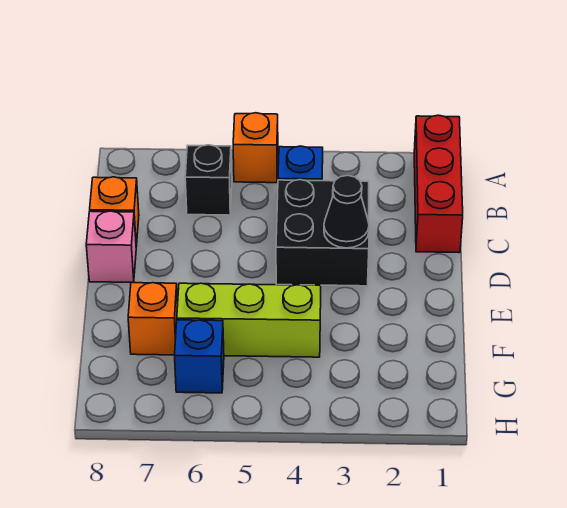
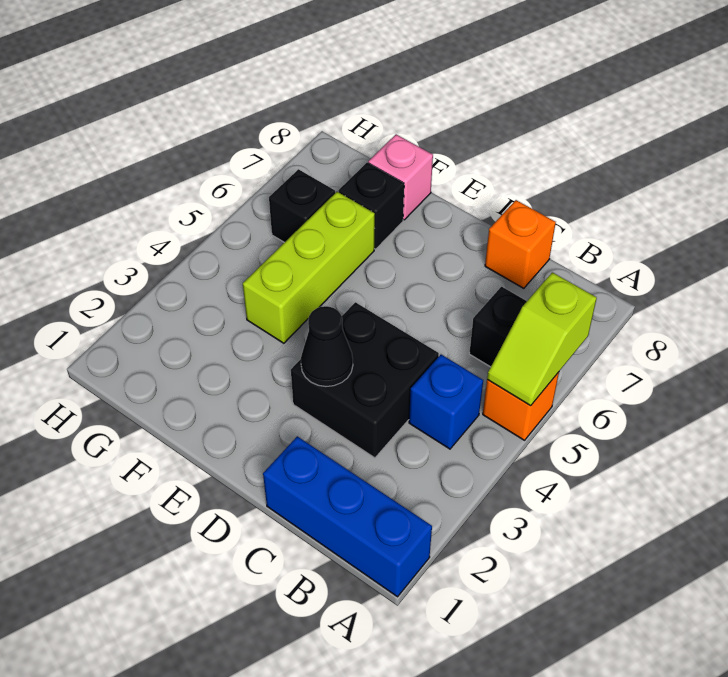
red 1x3 brick [414,115,463,253] -> blue 1x3 brick [263,436,432,597]
none -> lime 1x2 slope [487,272,597,406]
pink 1x1 brick [86,211,136,282] -> pink 1x1 brick moved to [368,134,433,220]
orange 1x1 brick [128,283,178,355] -> black 1x1 brick [338,163,404,249]
blue 1x1 brick [175,320,224,393] -> black 1x1 brick [269,169,335,243]

